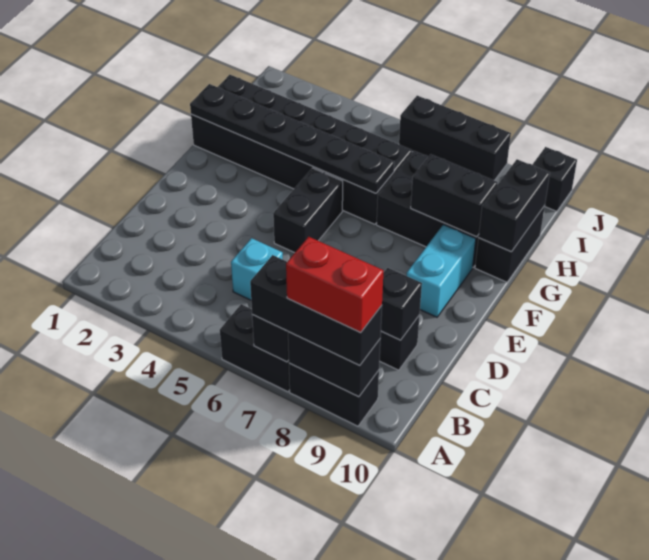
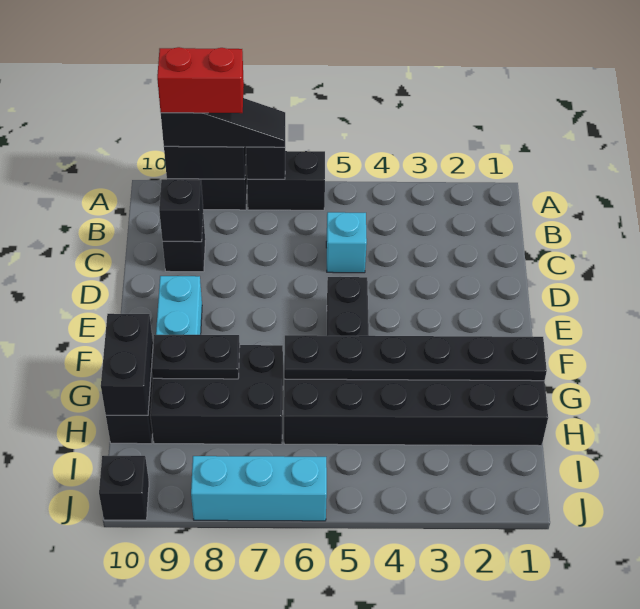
black 1x3 brick [250,255,382,366] -> black 1x3 slope [161,98,285,147]
black 1x2 brick [411,154,497,237] -> black 1x2 plate [151,335,240,379]
black 1x3 brick [399,96,511,180] -> cyan 1x3 brick [191,456,327,521]

